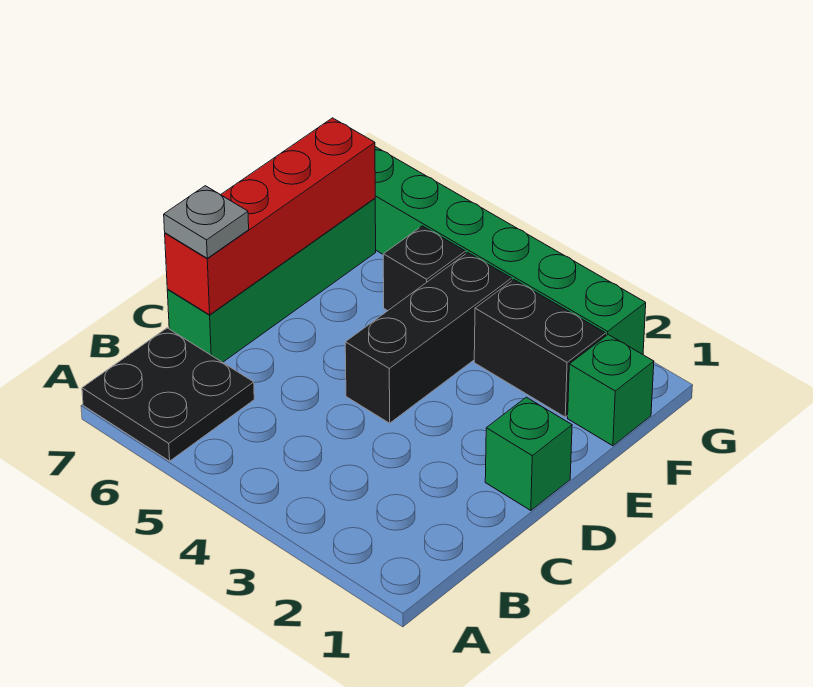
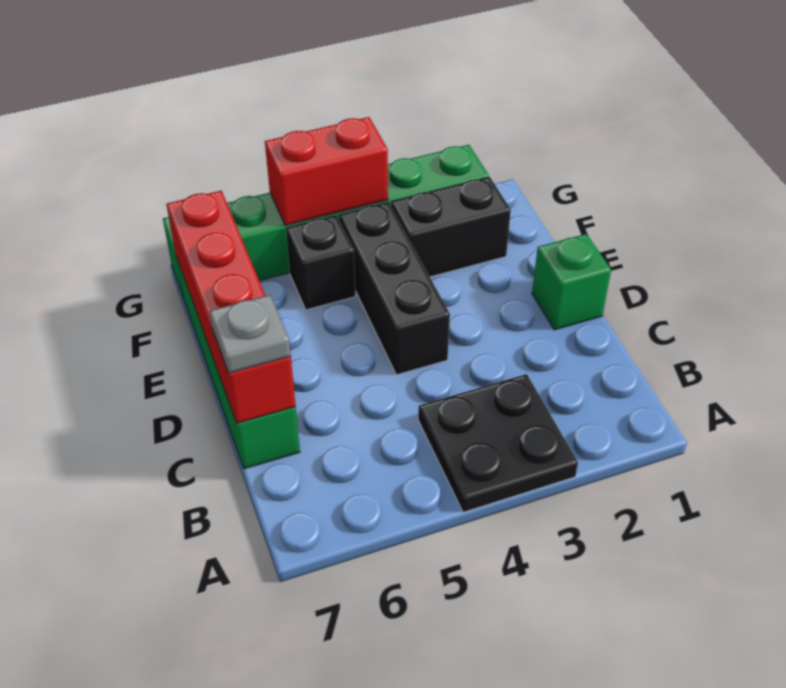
black 2x2 plate [82,328,254,461] -> black 2x2 plate moved to [418,374,578,512]
green 1x1 brick [568,335,654,446] -> none
none -> red 1x2 brick [265,117,388,225]

